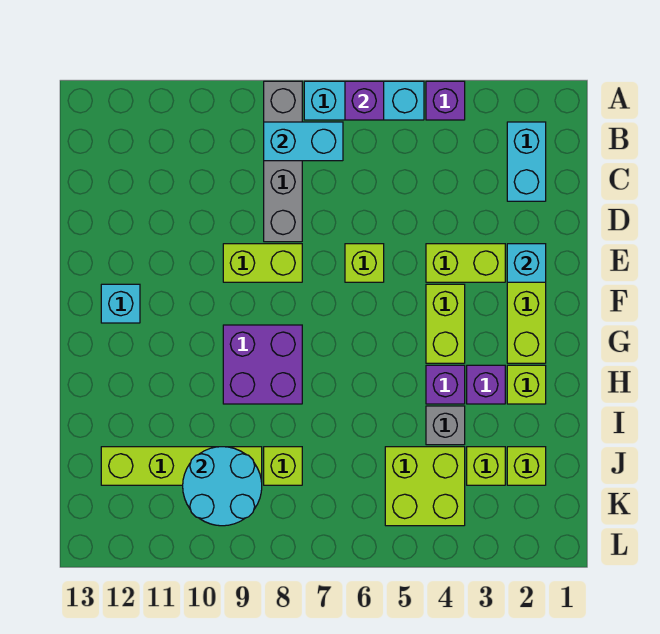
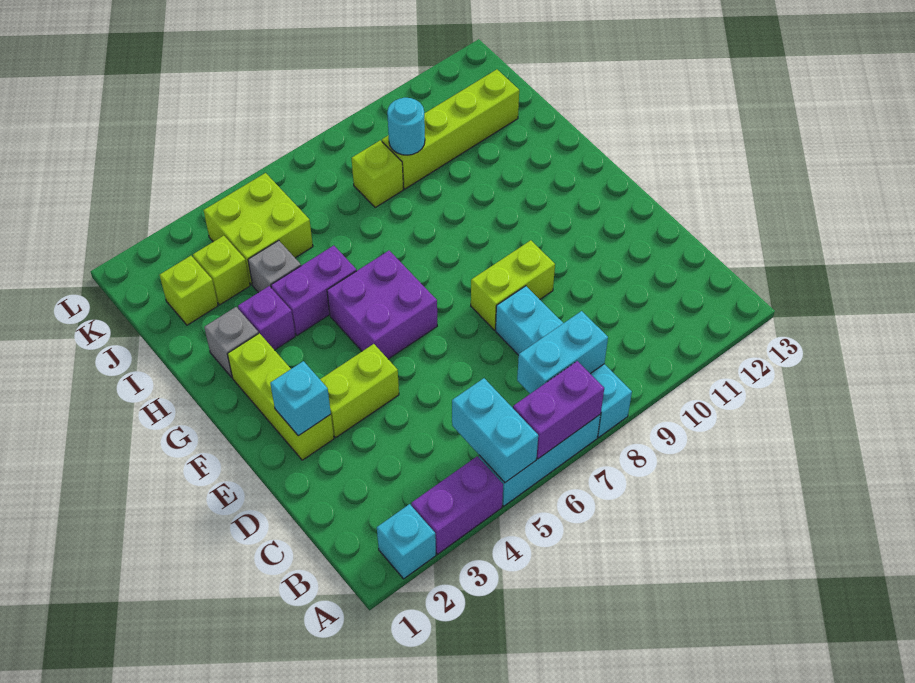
purple 1x1 brick [426,81,465,120] -> purple 1x2 brick [411,456,503,554]
purple 1x1 brick [345,81,384,120] -> purple 1x2 brick [513,361,604,459]
grey 1x4 brick [264,81,302,242] -> cyan 1x4 brick [496,286,632,437]
cyan 1x2 brick [507,122,546,201] -> cyan 1x2 brick moved to [452,378,538,483]
lime 1x1 brick [345,244,384,282] -> none
lime 1x2 brick [426,284,465,363] -> none
cyan 1x1 brick [101,284,140,323] -> cyan 1x1 brick moved to [377,504,436,579]
purple 2x2 brick [223,325,302,404] -> purple 2x2 brick moved to [327,251,437,359]
lime 1x1 brick [507,365,546,404] -> grey 1x1 brick [204,307,259,377]
purple 1x1 brick [426,365,465,404] -> purple 1x2 brick [271,245,356,335]
cyan 2x2 round brick [183,447,262,526] -> cyan 1x1 round brick [387,98,425,155]

